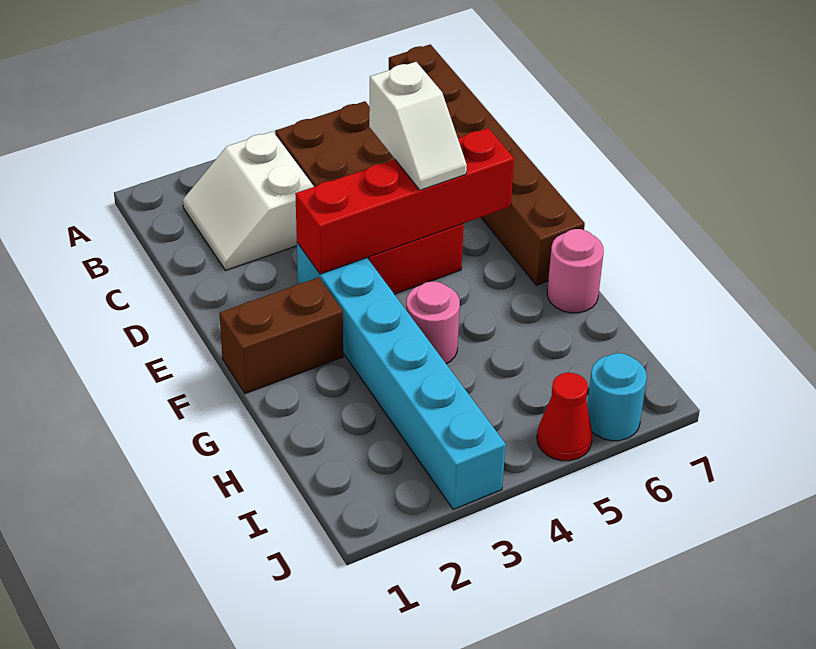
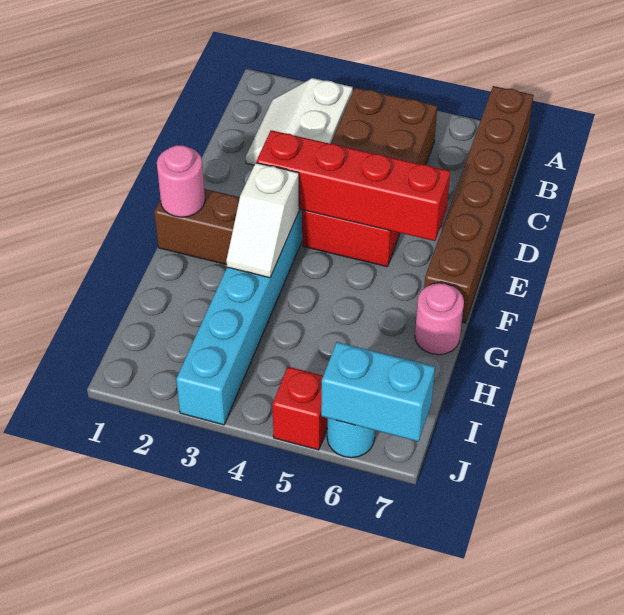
white 1x2 slope [369,62,467,190] -> white 1x2 slope moved to [226,163,299,278]
pink 1x1 round brick [406,281,460,364] -> pink 1x1 round brick moved to [157,145,205,217]
red 1x1 cone [537,373,592,461] -> red 1x1 brick [272,367,327,450]
none -> cyan 1x2 brick [321,342,435,442]

